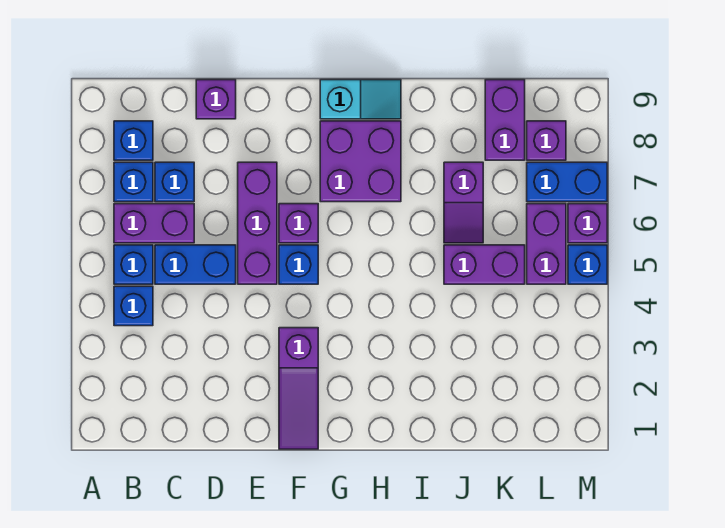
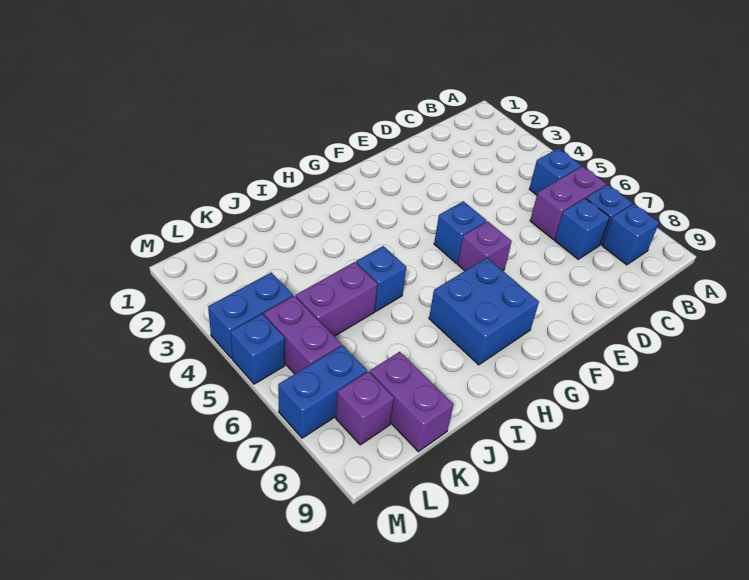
blue 1x1 brick [114,286,153,326] -> blue 1x1 brick moved to [356,246,406,311]
blue 1x2 brick [155,245,236,284] -> blue 1x2 brick moved to [208,272,293,358]
purple 1x1 brick [196,80,236,119] -> none
purple 1x3 brick [238,162,277,284] -> none
purple 1x3 slope [279,328,318,449] -> none
purple 2x2 brick [320,121,401,202] -> blue 2x2 brick [429,258,539,365]
cyan 1x2 slope [320,80,401,119] -> none
purple 1x2 slope [444,162,483,243] -> none
purple 1x1 brick [568,204,607,243] -> none

